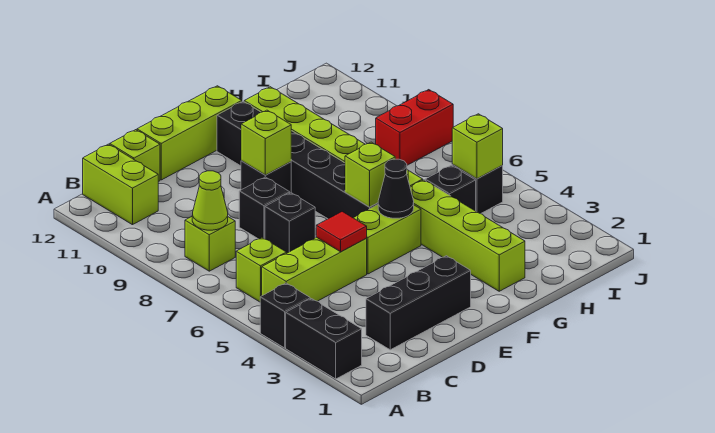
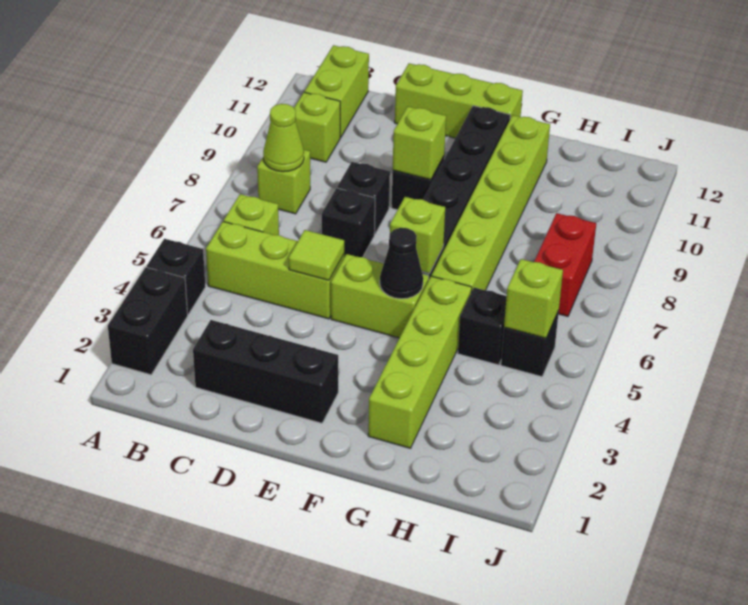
lime 1x1 brick [110,130,160,182] -> lime 1x1 brick moved to [294,92,340,162]
red 1x1 tile [316,212,367,252] -> lime 1x1 tile [289,230,344,280]
red 1x2 brick [376,90,453,165] -> red 1x2 brick turned to [534,213,596,316]

